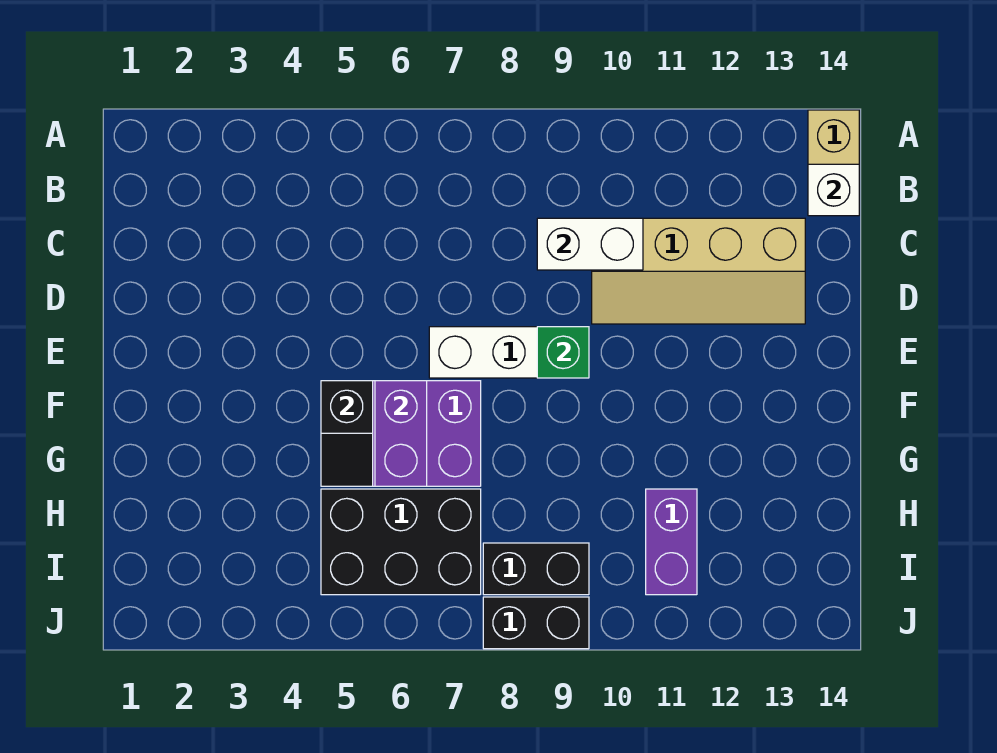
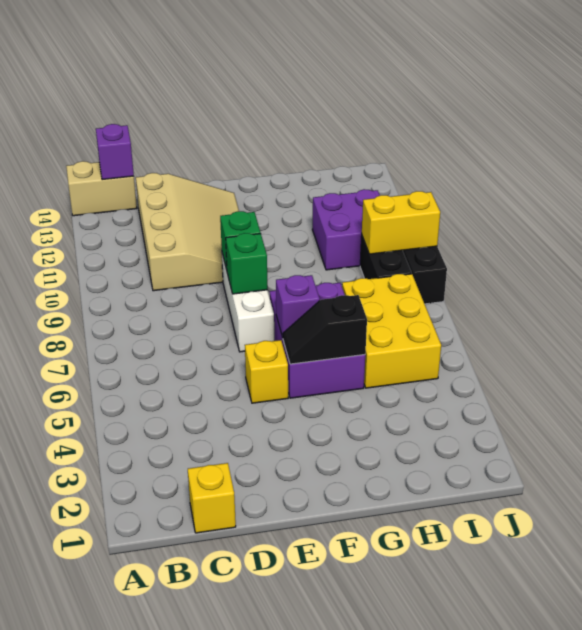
white 1x1 brick [808,164,859,216] -> purple 1x1 brick [96,124,134,180]
none -> yellow 1x1 brick [188,463,236,533]
white 1x2 brick [537,218,643,270] -> none
tan 2x4 slope [592,218,805,324] -> tan 3x4 slope [136,173,239,291]
none -> yellow 1x1 brick [245,340,288,403]
none -> green 1x1 brick [226,233,267,294]
black 1x2 slope [321,381,373,486] -> black 1x2 slope turned to [283,295,367,364]
purple 1x2 brick [375,381,427,486] -> purple 1x1 brick [276,275,320,337]
black 2x3 brick [321,489,481,595] -> yellow 2x3 brick [342,274,441,388]
purple 1x2 brick [646,489,697,595] -> purple 2x2 brick [312,189,380,270]
none -> yellow 1x2 brick [362,191,440,254]

